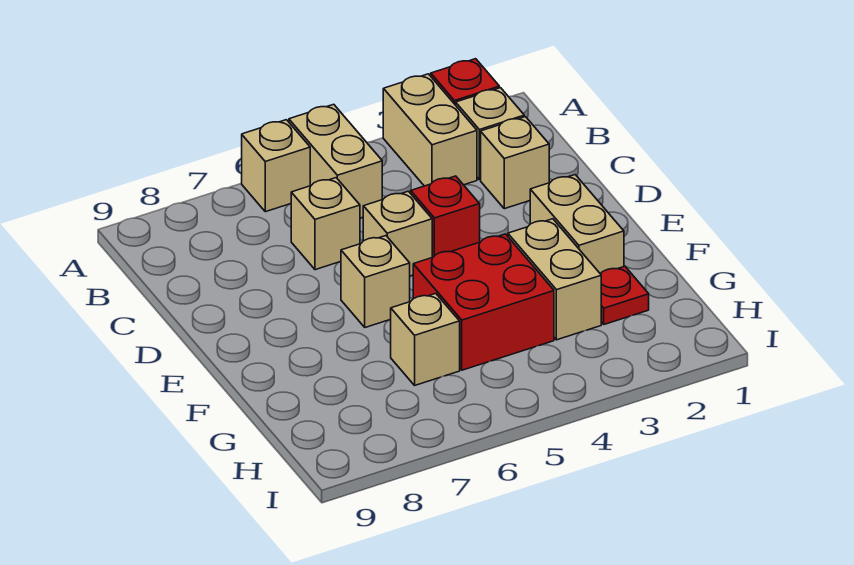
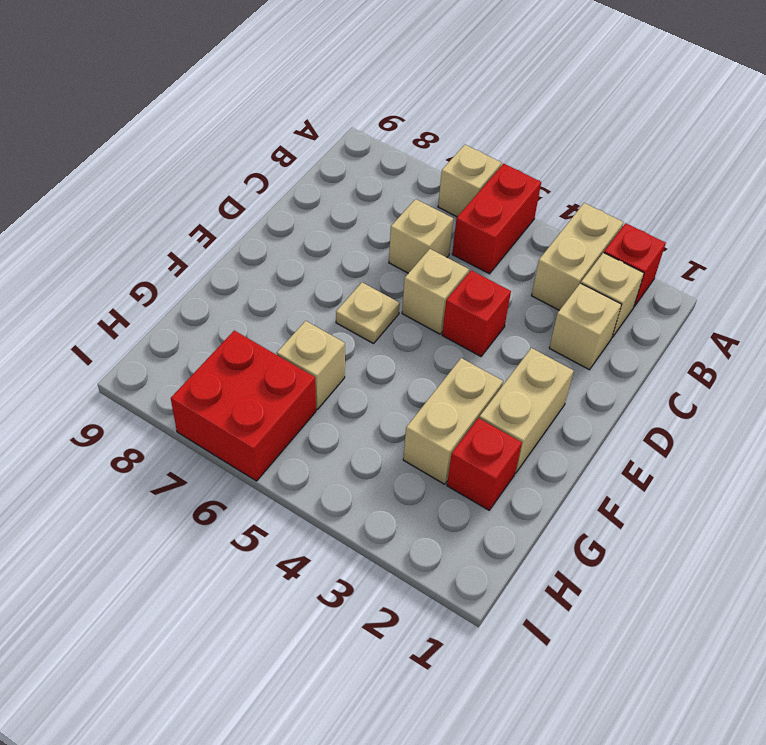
tan 1x2 brick [289,104,382,218] -> red 1x2 brick [452,164,541,274]
tan 1x1 brick [341,236,410,327] -> tan 1x1 plate [336,282,400,344]
red 2x2 brick [413,234,554,370] -> red 2x2 brick moved to [171,331,316,481]
red 1x1 plate [601,266,649,324] -> red 1x1 brick [447,418,522,510]

